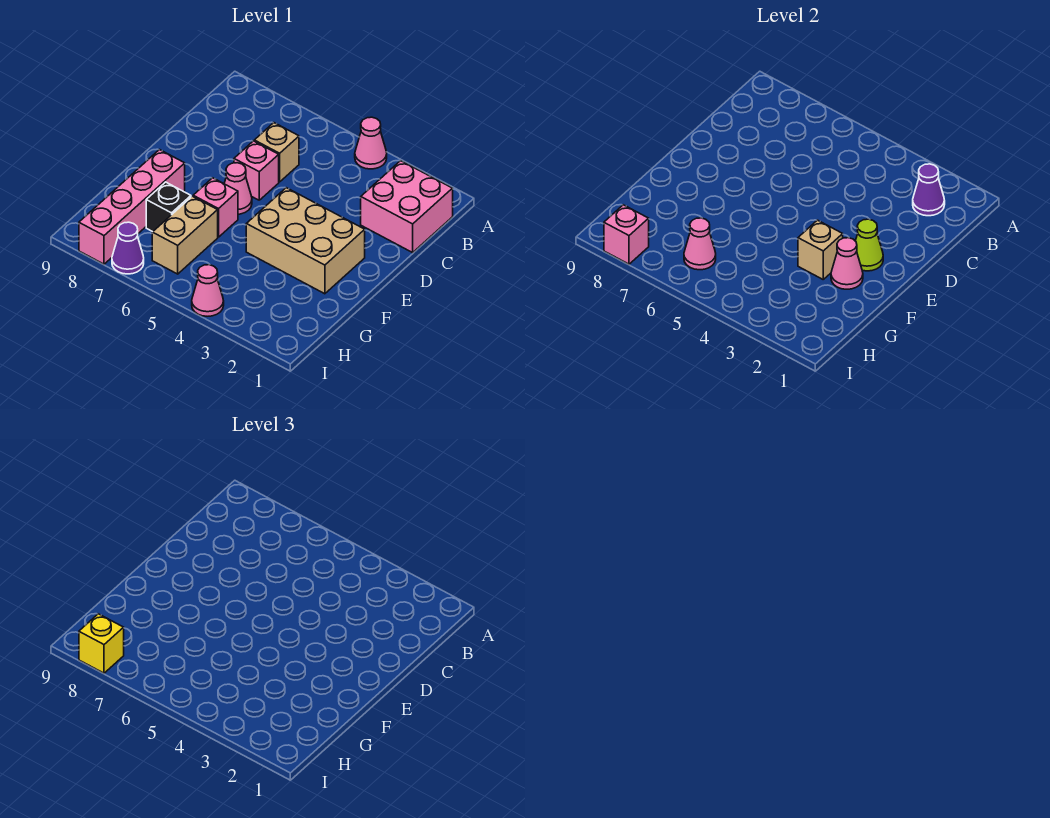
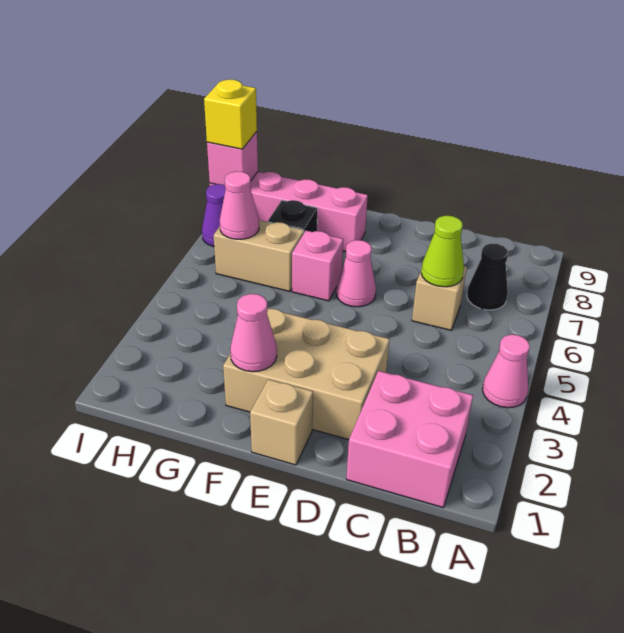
purple 1x1 cone [913,164,945,216] -> none
none -> black 1x1 cone [467,243,508,310]
pink 1x1 brick [234,141,279,200] -> none
tan 2x3 brick [246,188,365,294] -> tan 2x3 brick turned to [223,309,390,440]
lime 1x1 cone [856,219,883,271] -> lime 1x1 cone moved to [421,216,464,287]
tan 1x1 brick [798,220,843,279] -> tan 1x1 brick moved to [250,379,313,465]
pink 1x1 cone [192,265,224,316] -> none

